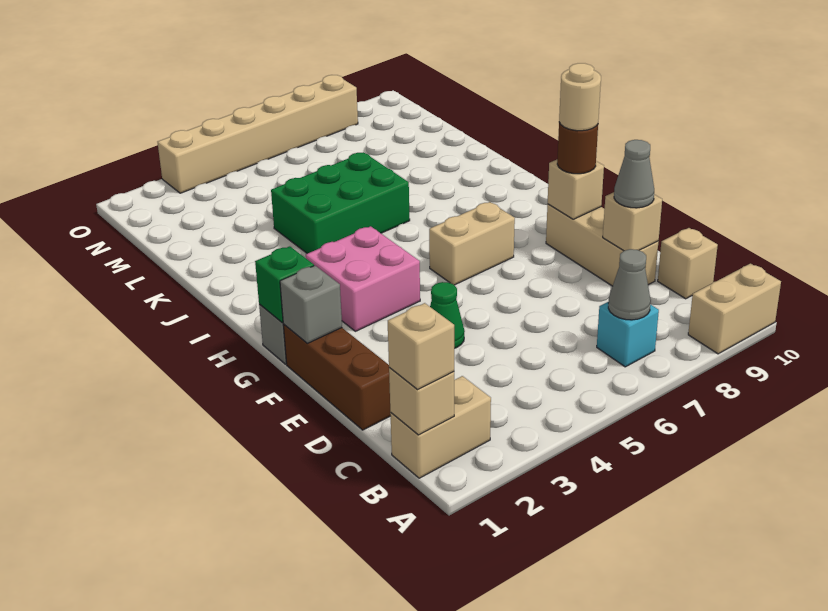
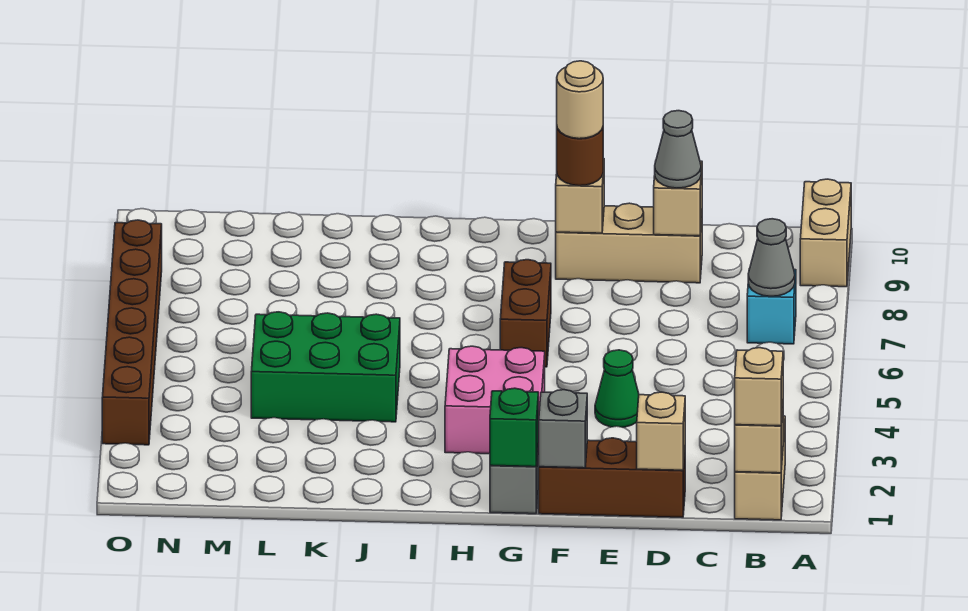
tan 1x1 brick [658,228,718,299] -> tan 1x1 brick moved to [637,392,685,470]
tan 1x2 brick [429,202,515,285] -> brown 1x2 brick [500,260,551,367]
green 2x3 brick [271,152,410,254] -> green 2x3 brick turned to [251,312,400,422]
tan 1x6 brick [158,75,358,193] -> brown 1x6 brick [102,220,162,445]

